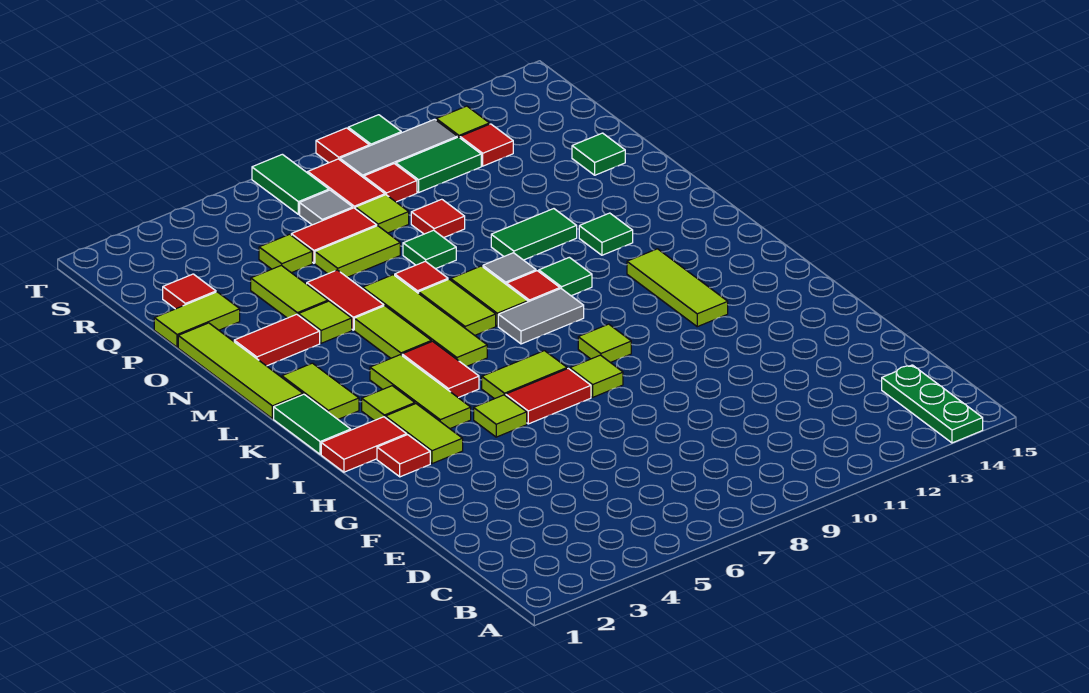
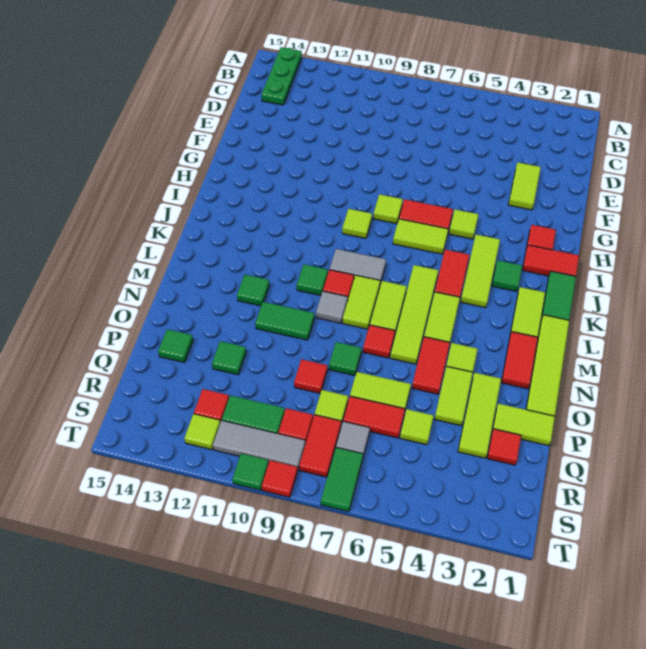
lime 1x2 tile [385,404,463,464] -> lime 1x2 tile moved to [508,162,541,210]
lime 1x3 tile [627,249,728,327] -> lime 1x3 tile moved to [458,373,501,458]
lime 1x1 tile [362,386,415,421] -> green 1x1 tile [492,260,522,292]
red 1x2 tile [234,314,320,366] -> red 1x2 tile turned to [501,332,538,389]
none -> green 1x1 tile [212,341,246,375]

